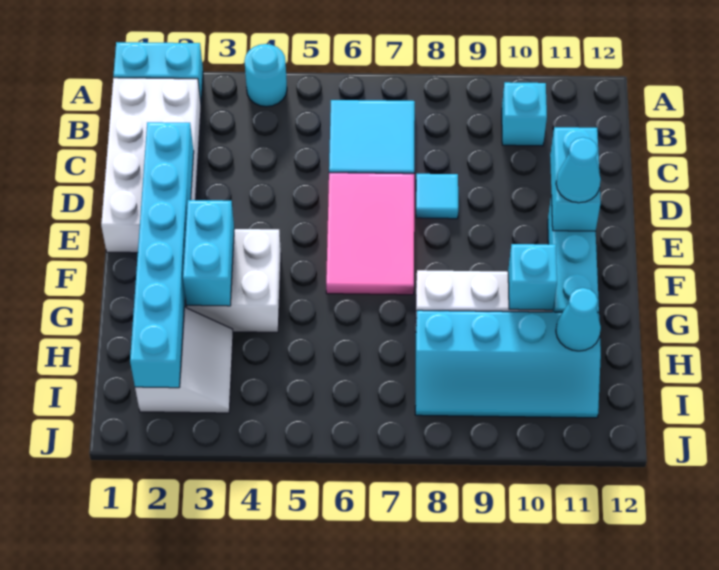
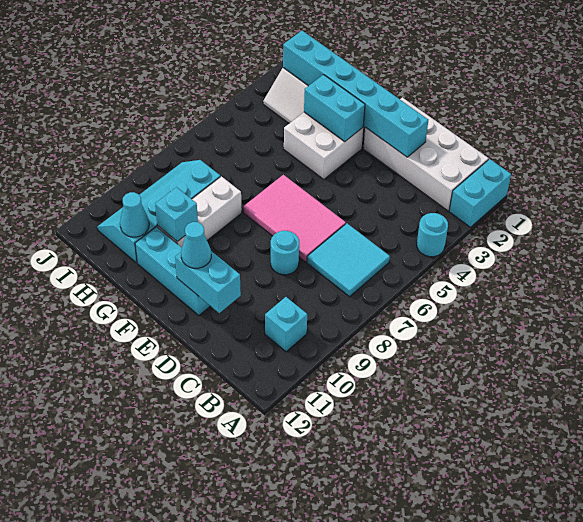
cyan 1x1 tile [416,174,458,219] -> cyan 1x1 round brick [271,231,299,275]

